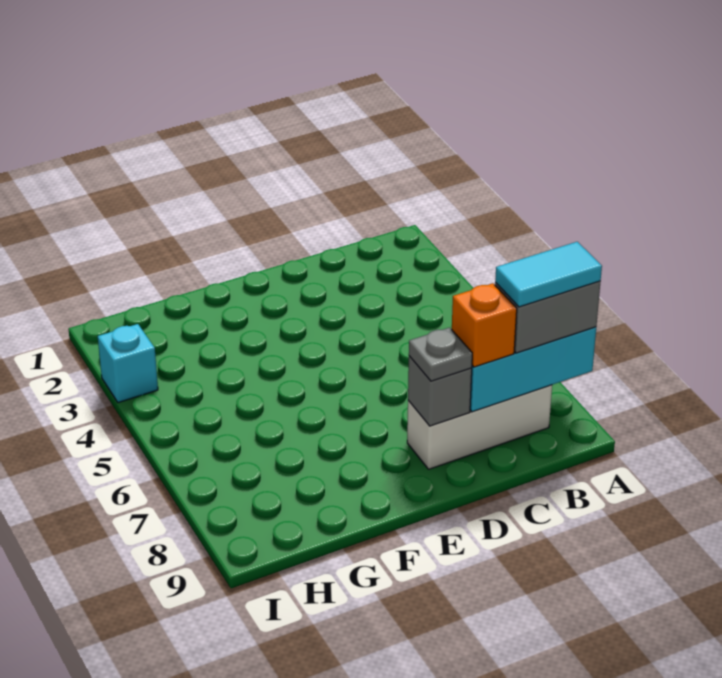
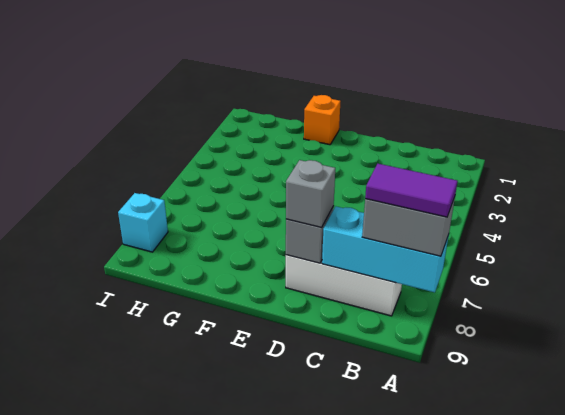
cyan 1x2 tile [495,242,602,307] -> purple 1x2 tile [365,164,458,217]
orange 1x1 brick [452,283,517,367] -> orange 1x1 brick moved to [304,95,341,145]
grey 1x1 plate [409,328,472,381] -> grey 1x1 brick [286,160,335,228]
cyan 1x1 brick [98,324,158,403] -> cyan 1x1 brick moved to [118,193,168,252]

